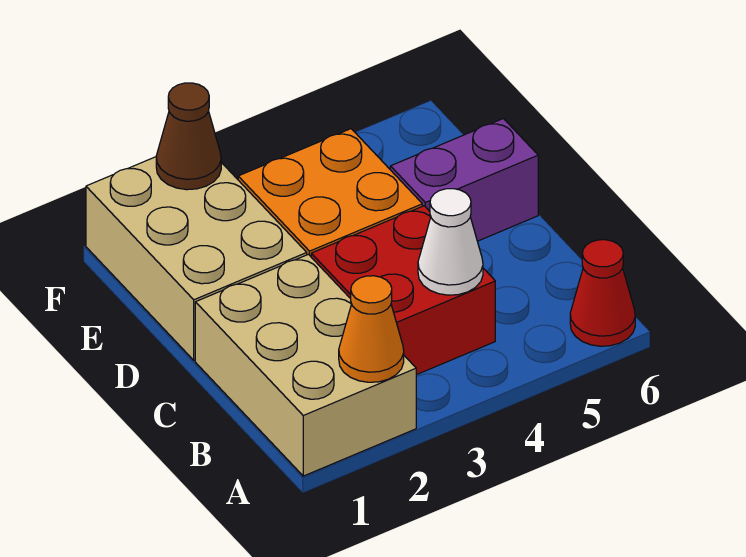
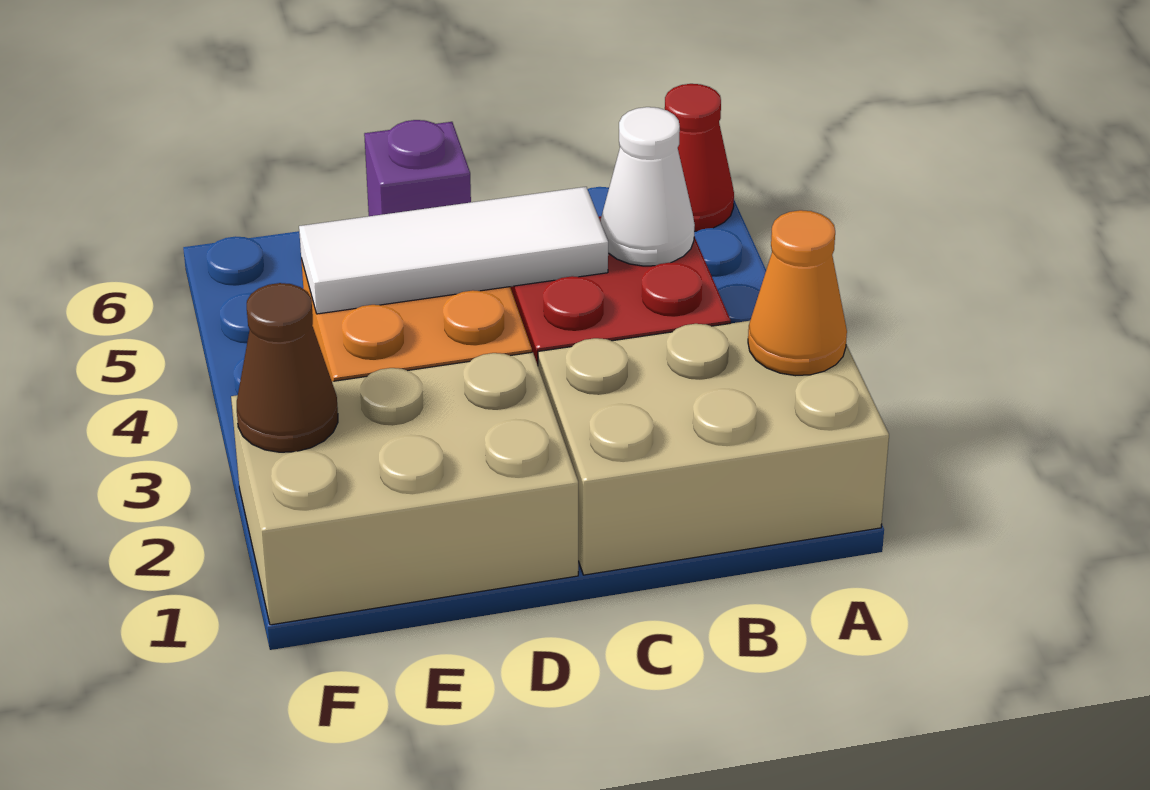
none -> white 1x3 tile [299,187,608,314]
purple 1x2 brick [390,119,538,241] -> purple 1x1 brick [364,120,471,216]

